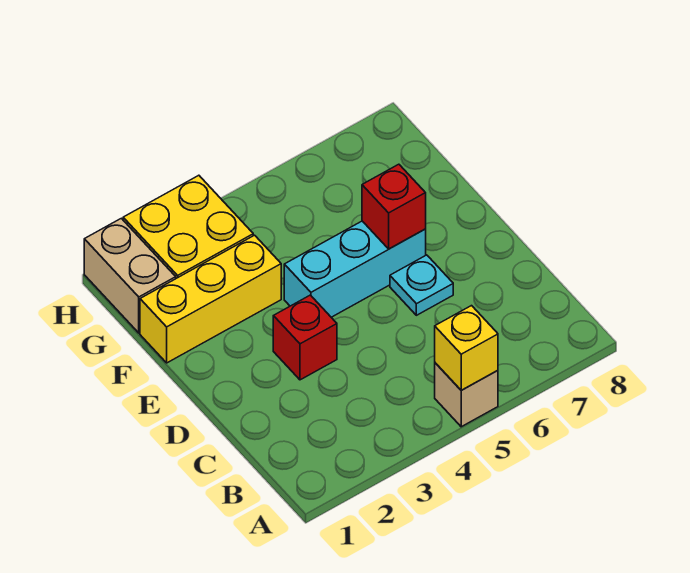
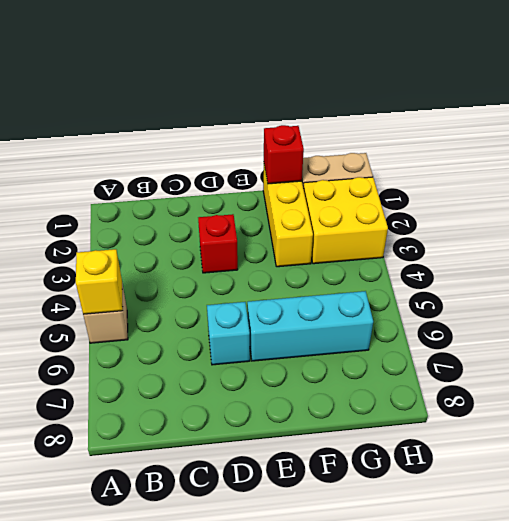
cyan 1x1 plate [390,255,453,315] -> cyan 1x1 brick [207,302,250,365]
cyan 1x3 brick [284,221,426,317] -> cyan 1x3 brick turned to [247,291,373,361]
red 1x1 brick [362,164,426,249] -> red 1x1 brick moved to [264,125,304,184]

